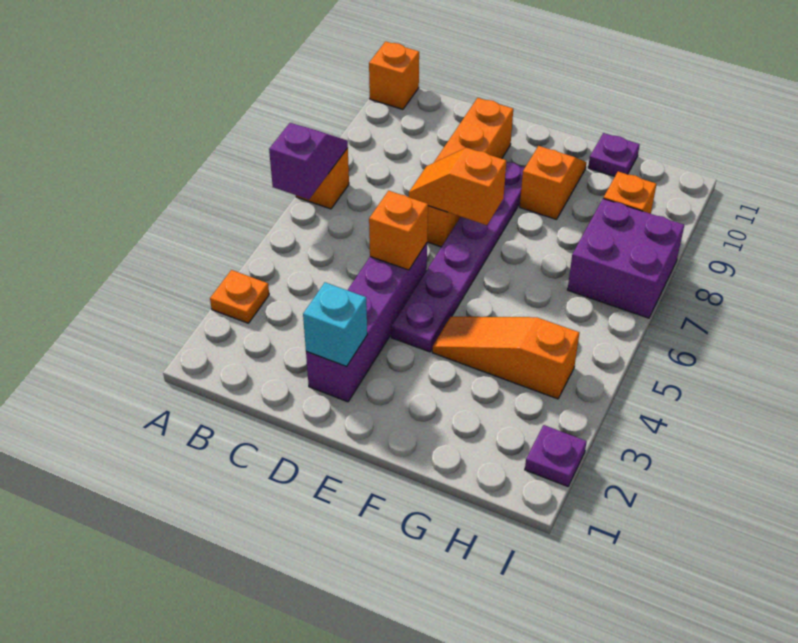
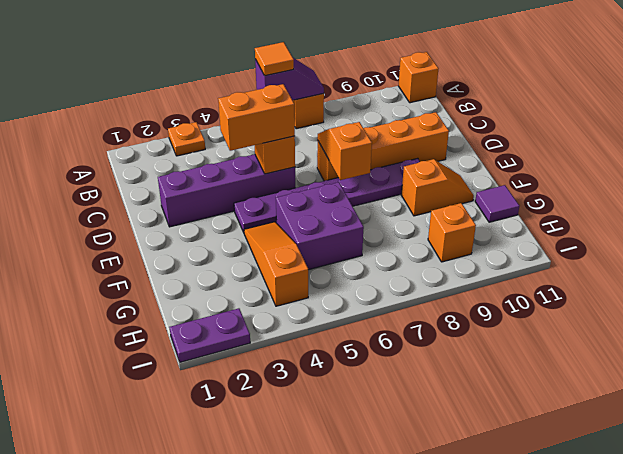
none -> orange 1x1 tile [255,42,294,76]
cyan 1x1 brick [303,282,367,367] -> none
none -> orange 1x2 brick [218,84,295,151]
purple 1x1 plate [588,133,640,176] -> purple 1x1 tile [475,185,519,222]
purple 2x2 brick [568,199,684,318] -> purple 2x2 brick moved to [276,182,364,270]
purple 1x1 plate [525,425,587,486] -> purple 1x2 plate [170,308,250,362]

